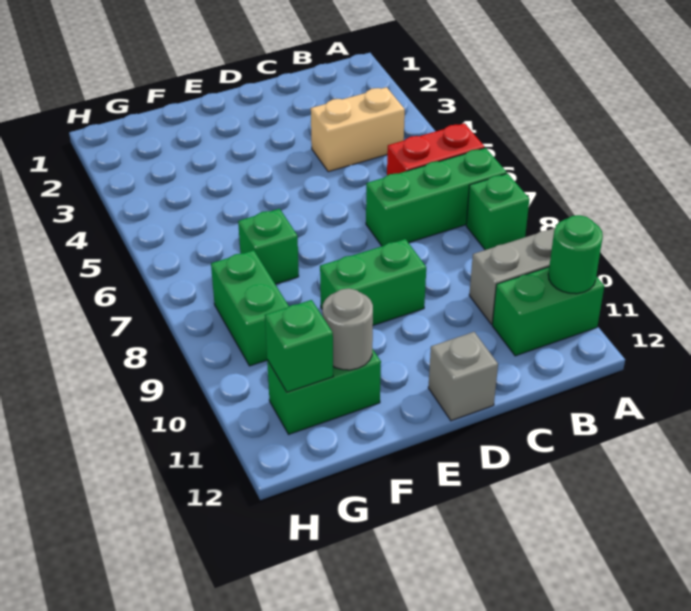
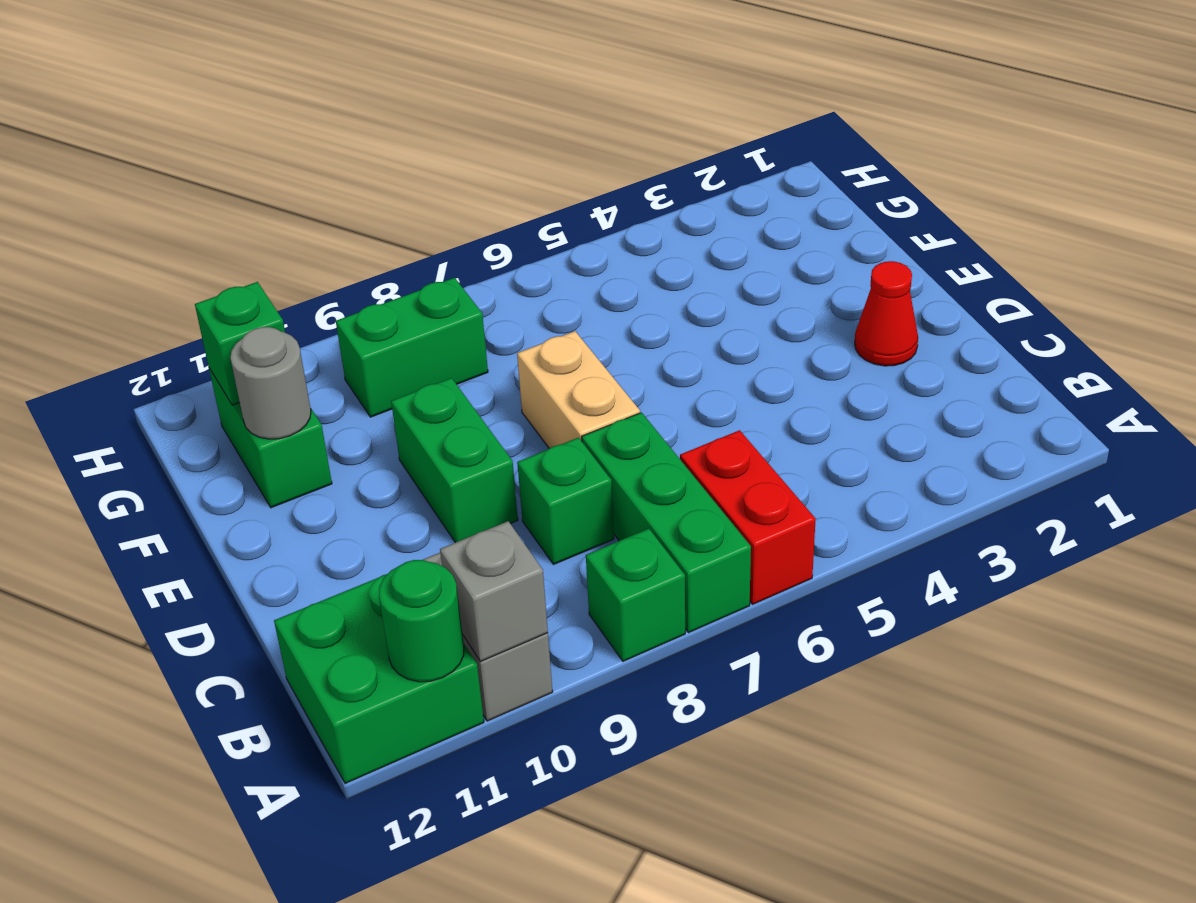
green 1x2 brick [492,267,604,356] -> green 2x2 brick [274,574,484,784]
tan 1x2 brick [311,87,405,172] -> tan 1x2 brick moved to [517,331,640,448]
none -> red 1x1 cone [855,261,918,366]
grey 1x1 brick [428,332,498,421] -> grey 1x1 brick moved to [440,521,548,662]
green 1x1 brick [238,209,299,284] -> green 1x1 brick moved to [517,438,614,565]

